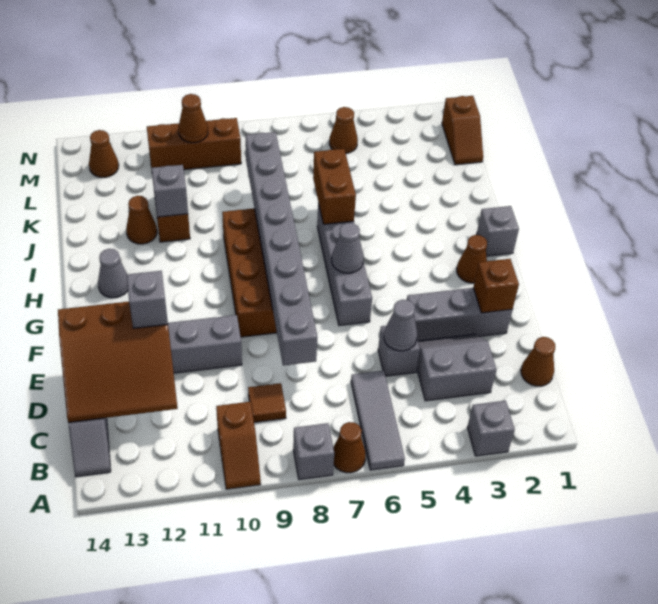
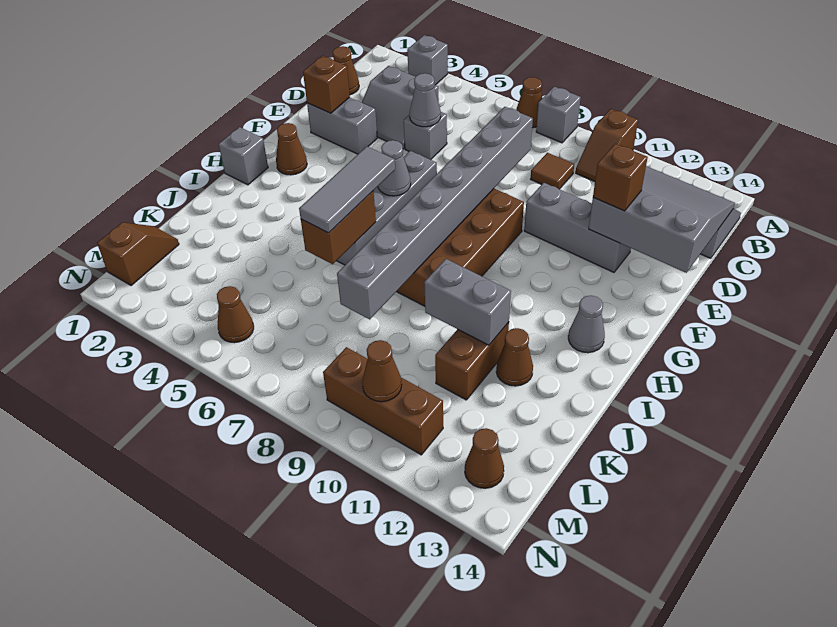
grey 1x3 tile [351,371,405,470] -> grey 1x3 tile moved to [299,146,395,233]
brown 1x2 slope [216,402,261,489] -> brown 1x2 slope turned to [576,109,638,181]
brown 3x3 slope [58,302,178,422] -> grey 3x3 slope [589,166,735,273]
grey 1x3 brick [407,288,512,341] -> grey 1x2 brick [307,97,377,154]
grey 1x1 brick [127,271,168,328] -> brown 1x1 brick [593,144,648,211]
grey 1x1 brick [151,165,188,217] -> grey 1x2 brick [424,259,511,345]

